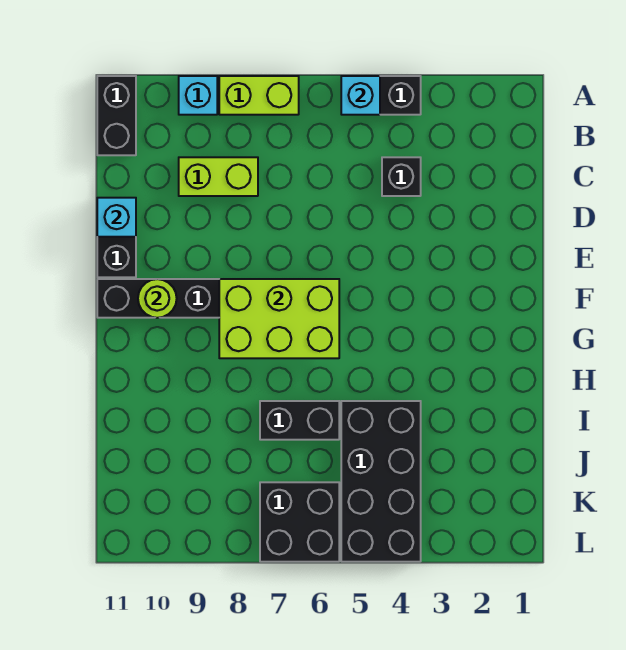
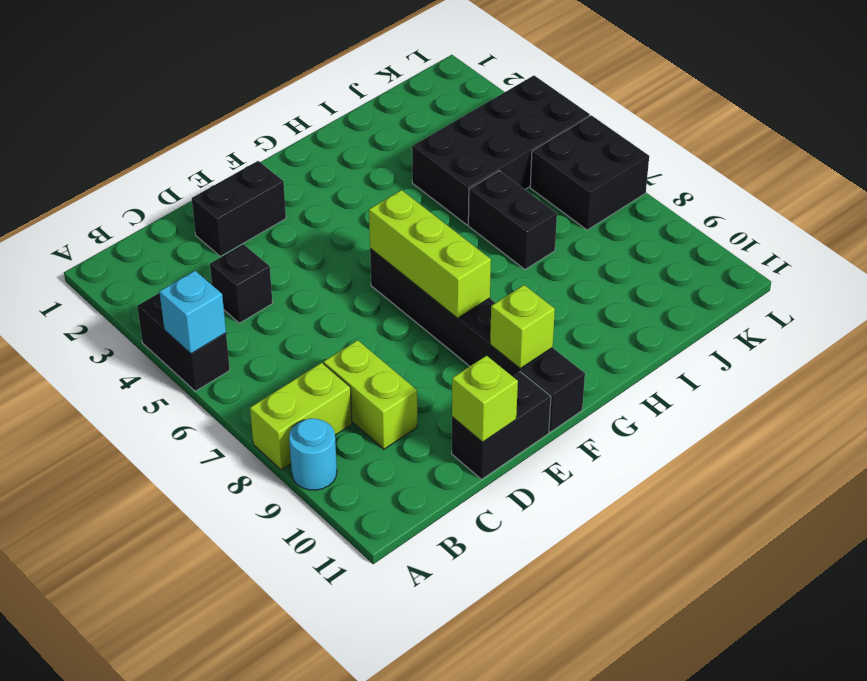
lime 1x2 brick [219,76,299,115] -> lime 1x2 brick turned to [250,363,352,470]
cyan 1x1 brick [179,76,217,115] -> cyan 1x1 round brick [289,418,337,490]
black 1x2 brick [97,76,136,155] -> black 1x2 brick moved to [192,161,286,256]
cyan 1x1 brick [97,198,136,237] -> lime 1x1 brick [452,356,518,442]
lime 2x3 brick [219,279,339,358] -> lime 1x3 brick [369,190,491,318]
lime 1x1 round brick [138,279,177,318] -> lime 1x1 brick [490,285,555,368]

